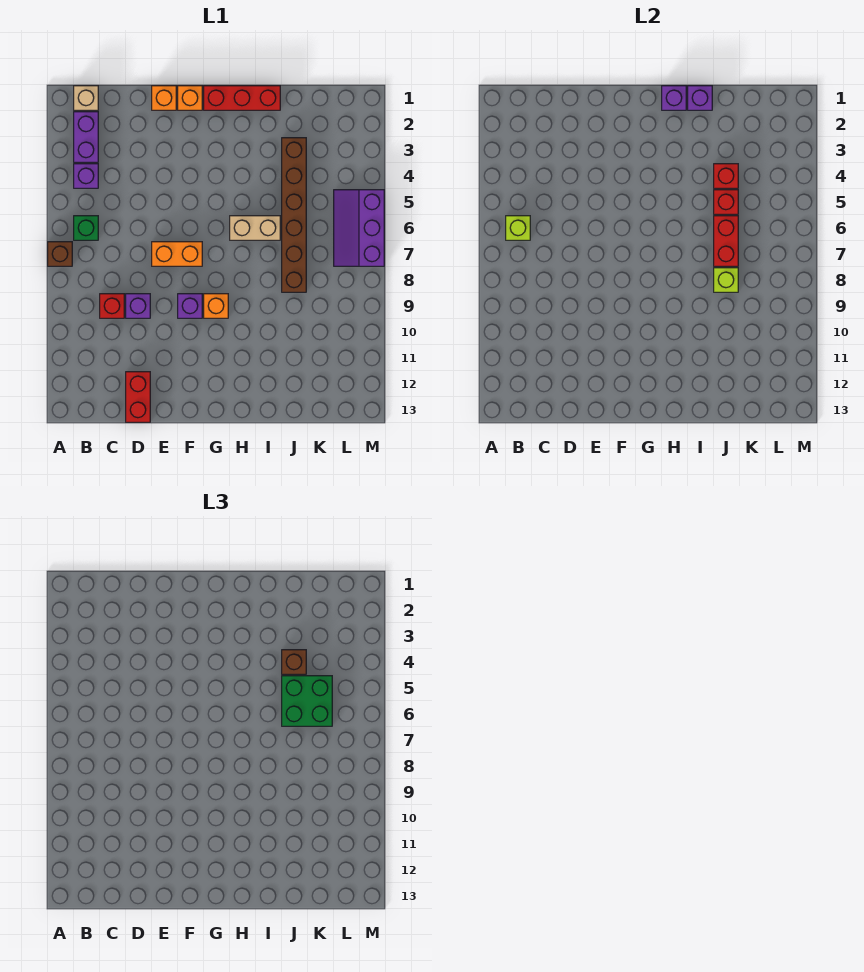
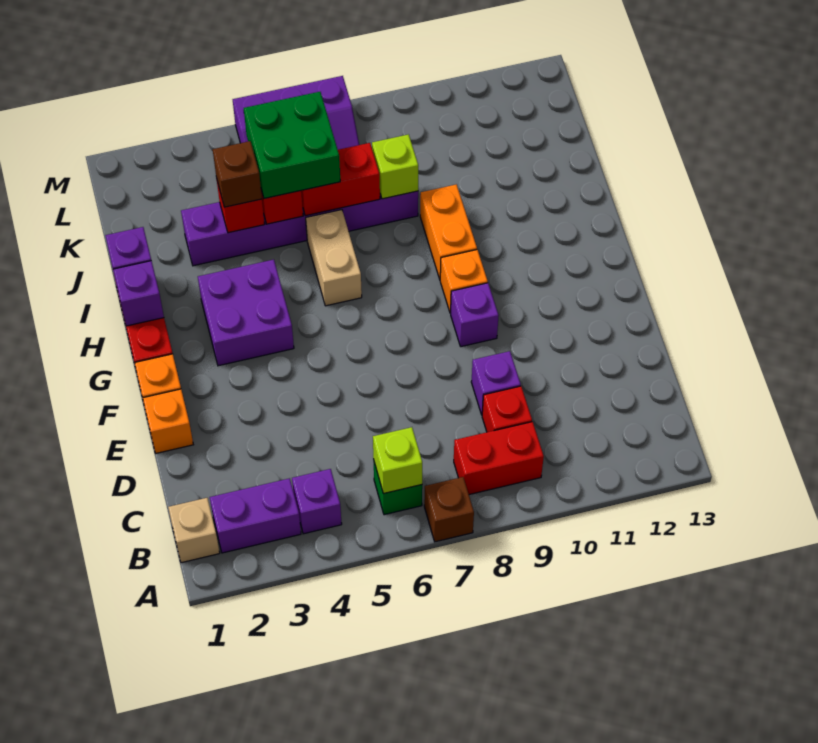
red 1x2 brick [126,372,150,422] -> red 1x2 brick moved to [454,422,544,495]
orange 1x2 brick [152,242,202,266] -> orange 1x2 brick moved to [420,184,477,279]
none -> purple 2x2 brick [198,260,294,366]
brown 1x6 brick [282,138,306,292] -> purple 1x6 brick [181,191,418,266]

